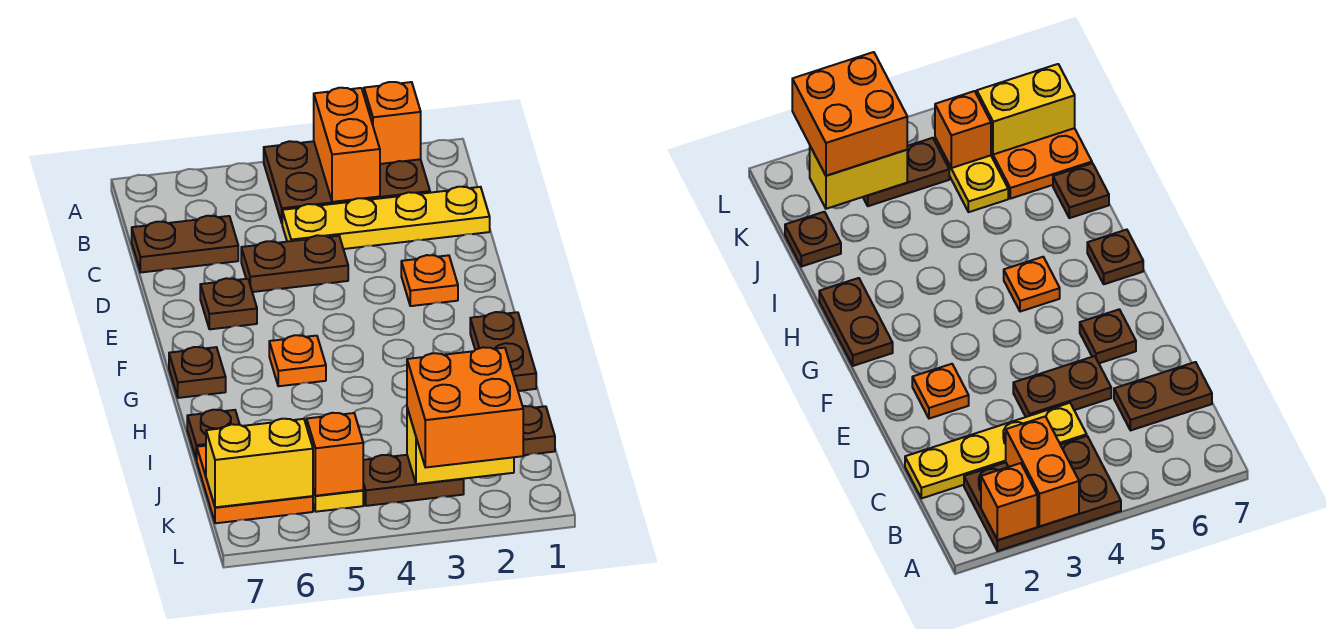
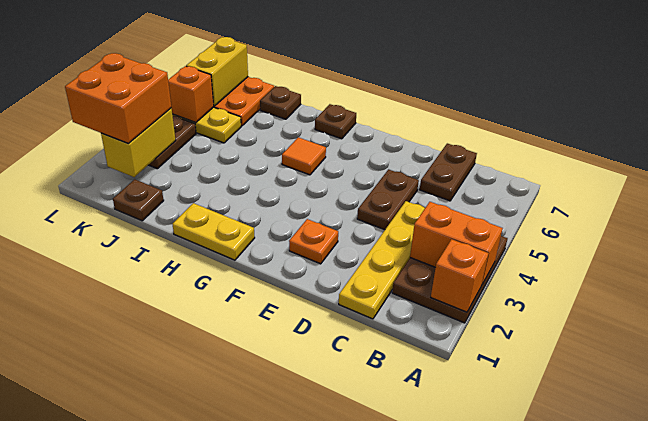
brown 1x1 plate [200,278,257,329] -> none
brown 1x2 plate [470,312,536,391] -> yellow 1x2 plate [172,203,255,260]
orange 1x1 plate [269,335,326,386] -> orange 1x1 tile [282,137,326,175]

